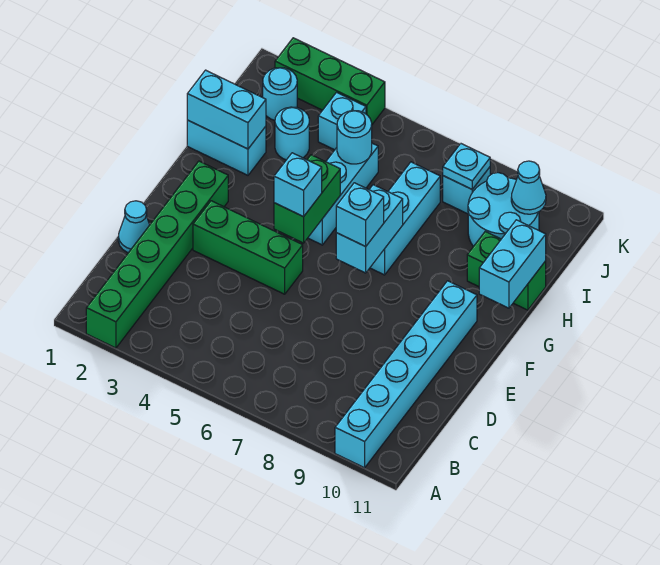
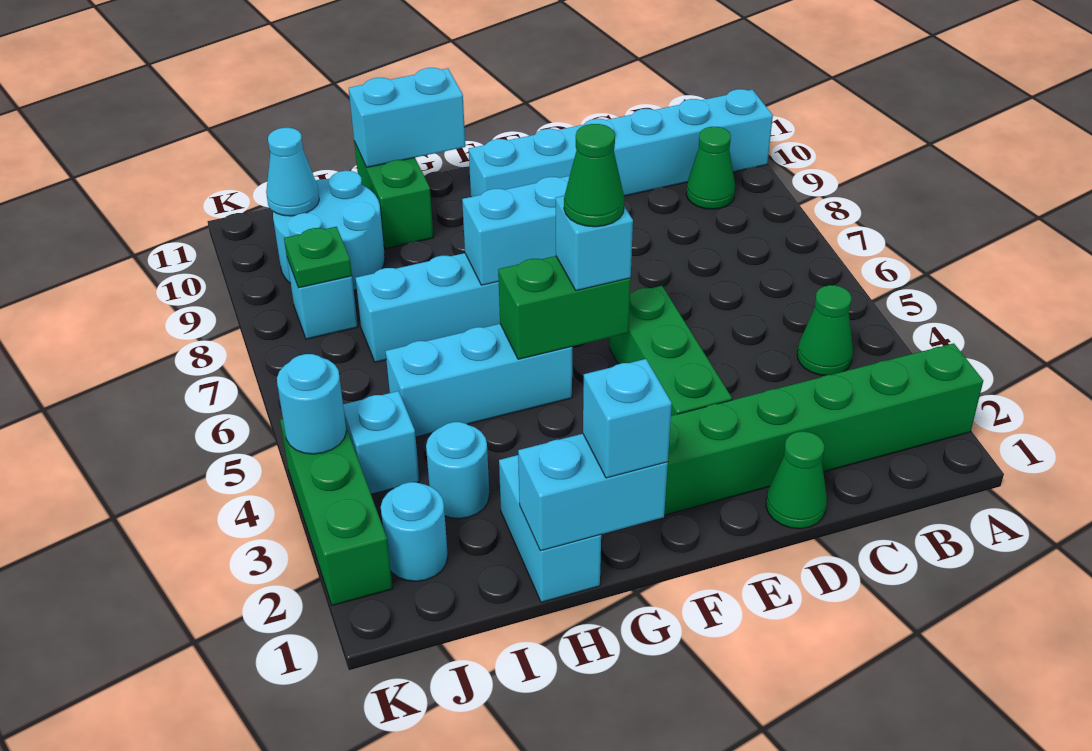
none -> green 1x1 cone [797,285,853,376]
none -> green 1x1 cone [686,127,735,209]
cyan 1x1 cone [118,201,150,253] -> green 1x1 cone [766,431,827,529]
none -> green 1x1 cone [564,124,624,227]
cyan 1x1 brick [336,183,384,246] -> cyan 1x1 brick moved to [583,359,672,478]
cyan 1x2 brick [187,70,266,149] -> cyan 1x2 brick turned to [518,434,668,551]
cyan 1x1 round brick [337,111,372,164] -> cyan 1x1 round brick moved to [277,354,346,454]
cyan 1x1 plate [443,144,490,189] -> green 1x1 plate [284,227,352,288]

